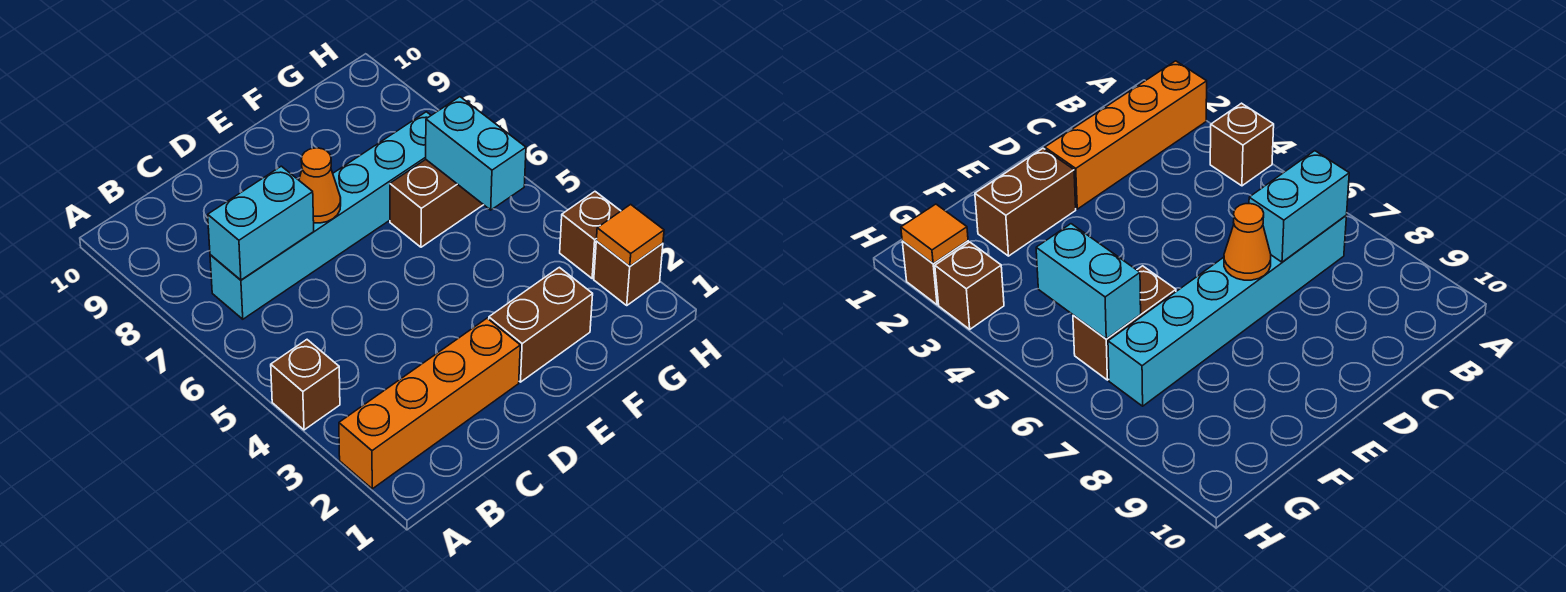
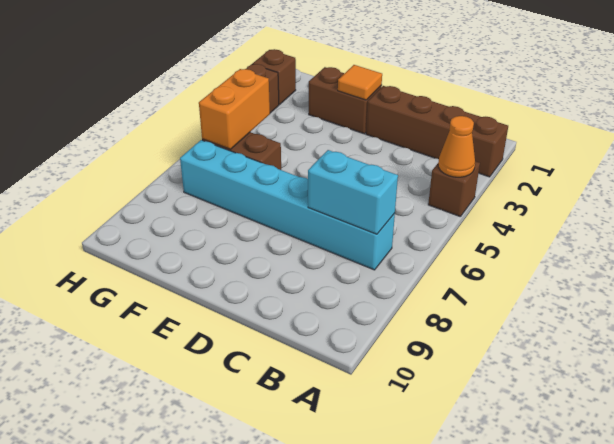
orange 1x4 brick [339,318,520,489] -> brown 1x4 brick [366,86,508,177]
orange 1x1 cone [299,148,341,223] -> orange 1x1 cone moved to [438,116,475,177]
cyan 1x2 brick [426,97,526,210] -> orange 1x2 brick [199,69,270,149]
orange 1x1 tile [596,204,664,266] -> orange 1x1 tile moved to [338,65,382,100]

